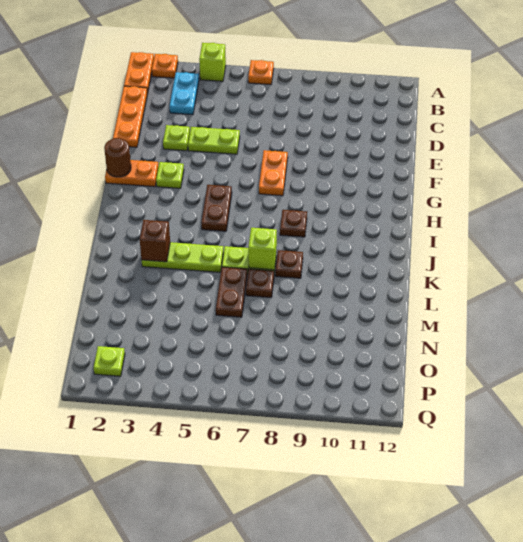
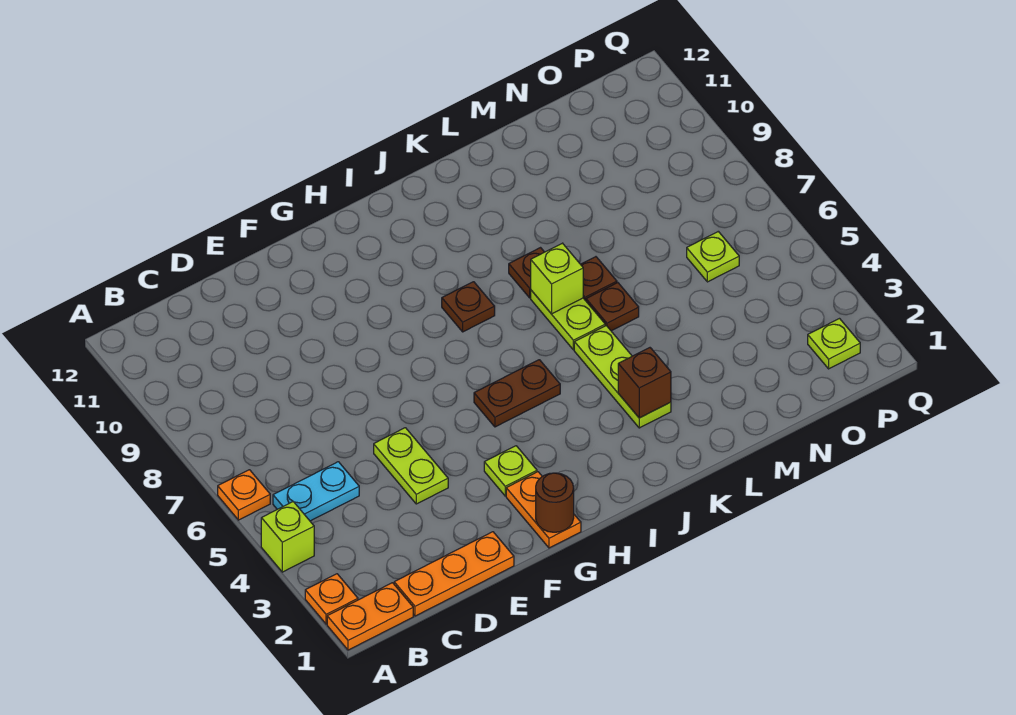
cyan 1x2 plate [170,72,199,115] -> cyan 1x2 plate moved to [273,462,359,521]
lime 1x1 plate [163,125,190,151] -> lime 1x1 plate moved to [687,231,739,282]
orange 1x2 plate [259,150,288,196] -> none
brown 1x2 plate [216,267,247,317] -> brown 1x1 plate [586,283,639,331]

